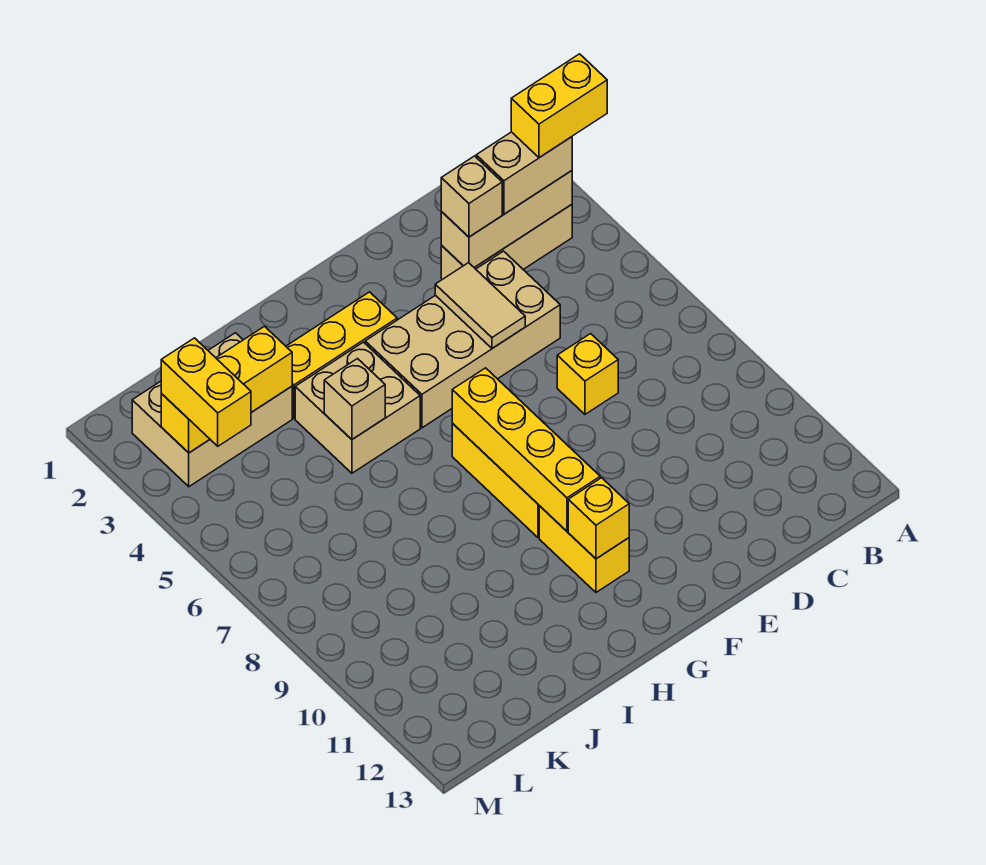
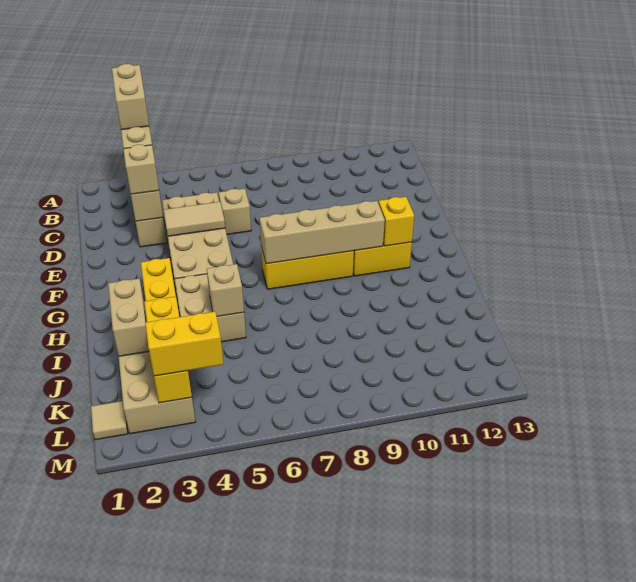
yellow 1x2 brick [511,54,607,158] -> tan 1x2 brick [112,64,149,130]
none -> tan 1x1 brick [219,189,251,234]
yellow 1x1 brick [557,334,618,414] -> none
yellow 1x4 brick [452,368,600,531] -> tan 1x4 brick [260,201,385,264]
none -> tan 1x2 brick [108,279,149,356]
none -> tan 1x1 tile [91,401,128,440]

